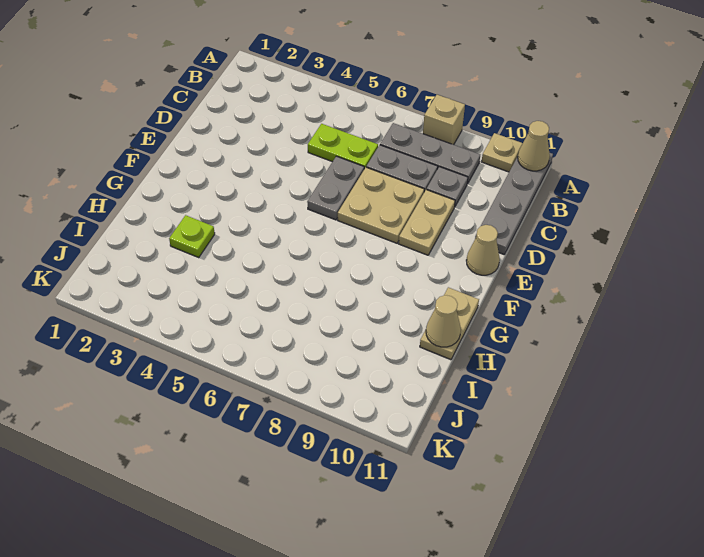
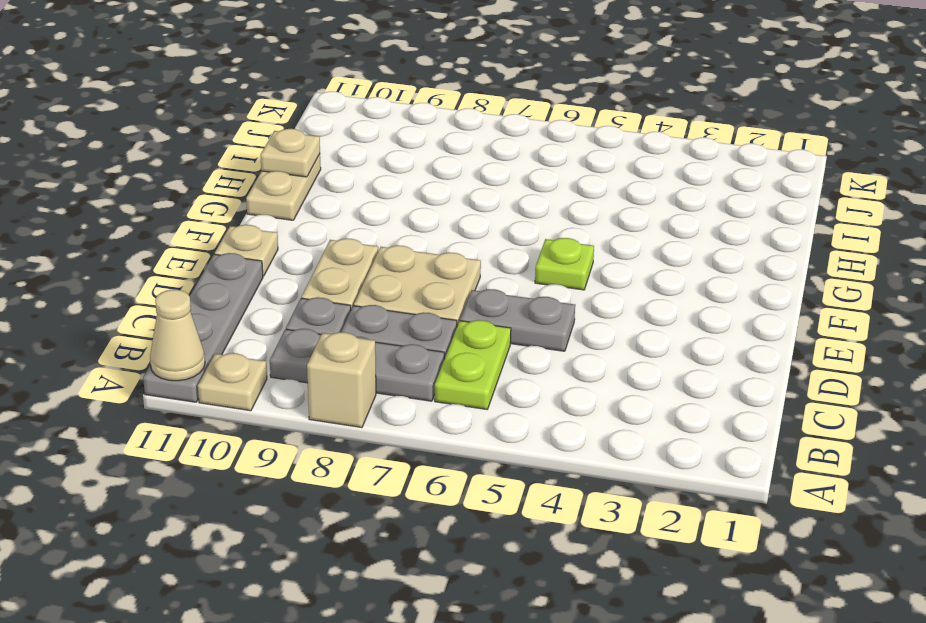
lime 1x2 plate [308,124,378,169] -> lime 1x2 plate turned to [435,320,511,409]
grey 1x2 plate [307,156,364,220] -> grey 1x2 plate turned to [460,289,575,351]
tan 1x1 cone [466,225,500,275] -> tan 1x1 plate [215,225,278,276]
lime 1x1 plate [169,215,215,257] -> lime 1x1 plate moved to [535,238,594,290]
tan 1x1 cone [426,295,461,347] -> tan 1x1 plate [260,129,320,177]

